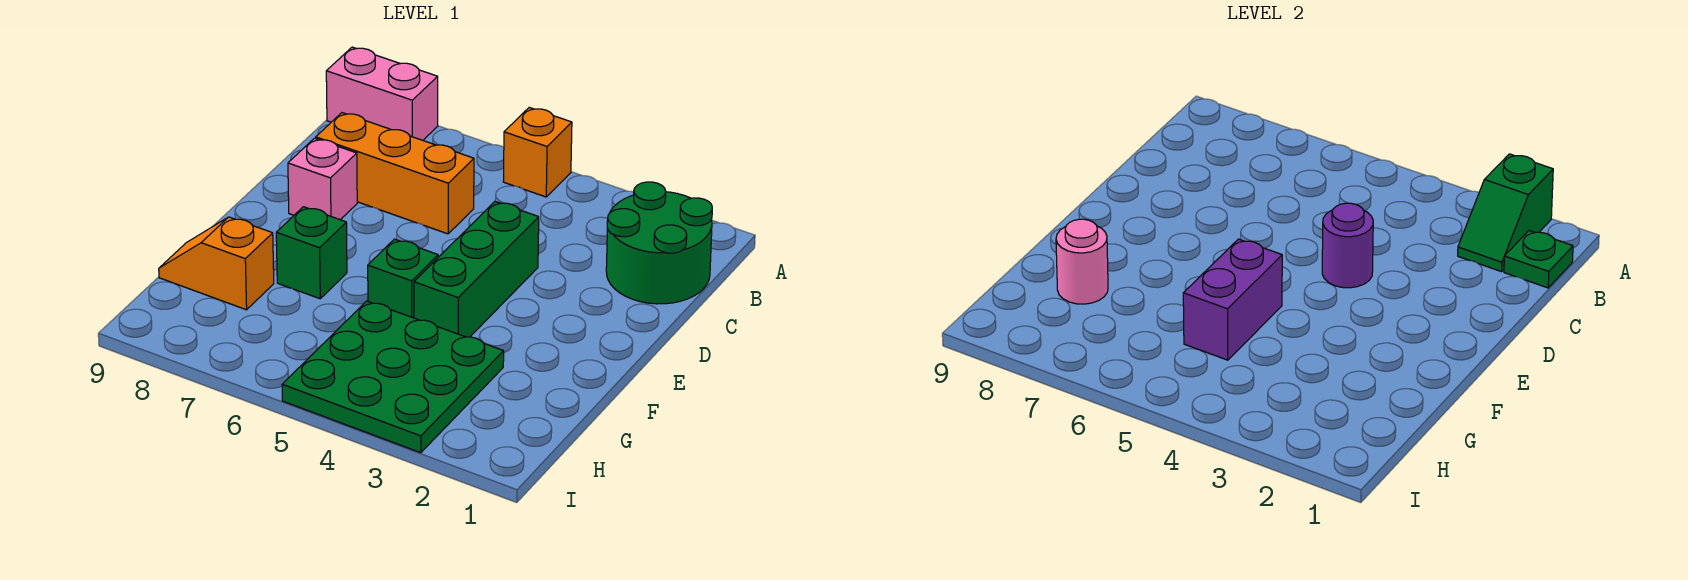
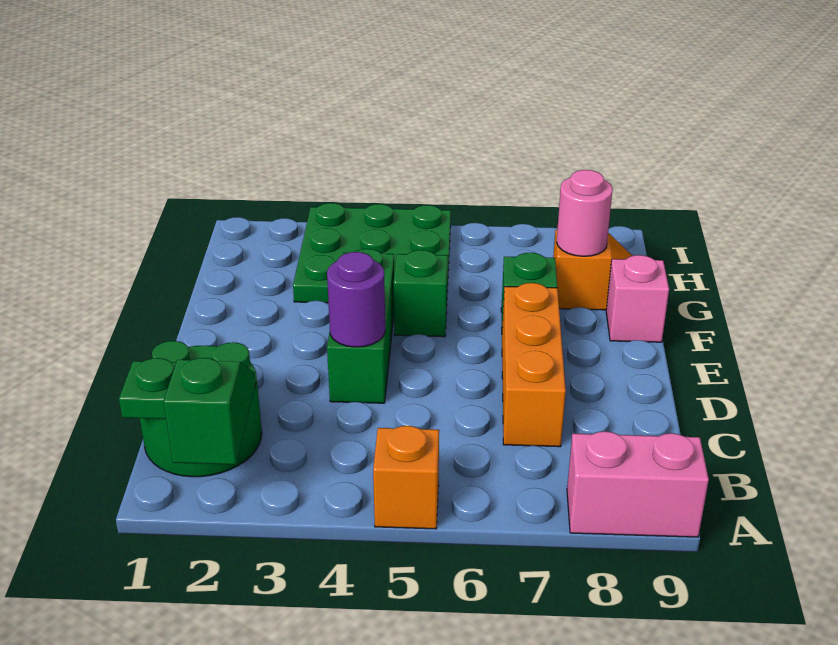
orange 1x3 brick [316,113,474,234] -> orange 1x3 brick turned to [502,283,566,447]
pink 1x1 brick [288,138,357,220] -> pink 1x1 brick moved to [606,255,669,342]
purple 1x2 brick [1183,239,1282,360] -> none

